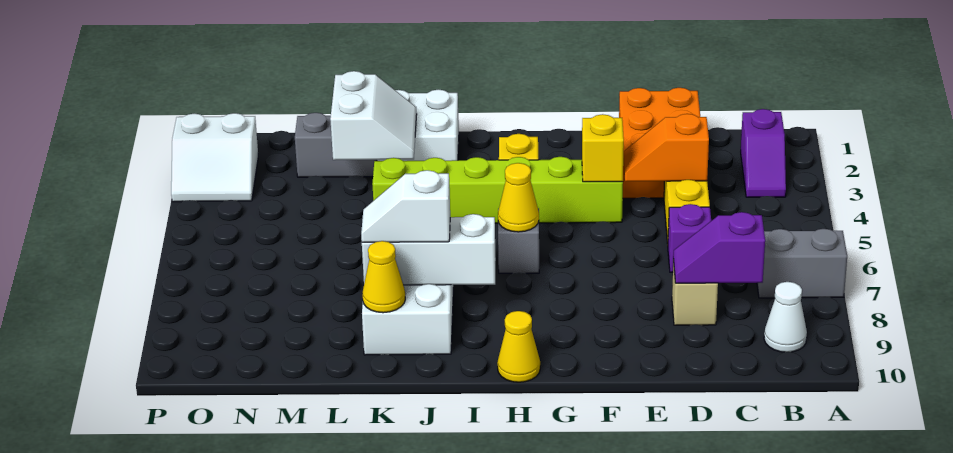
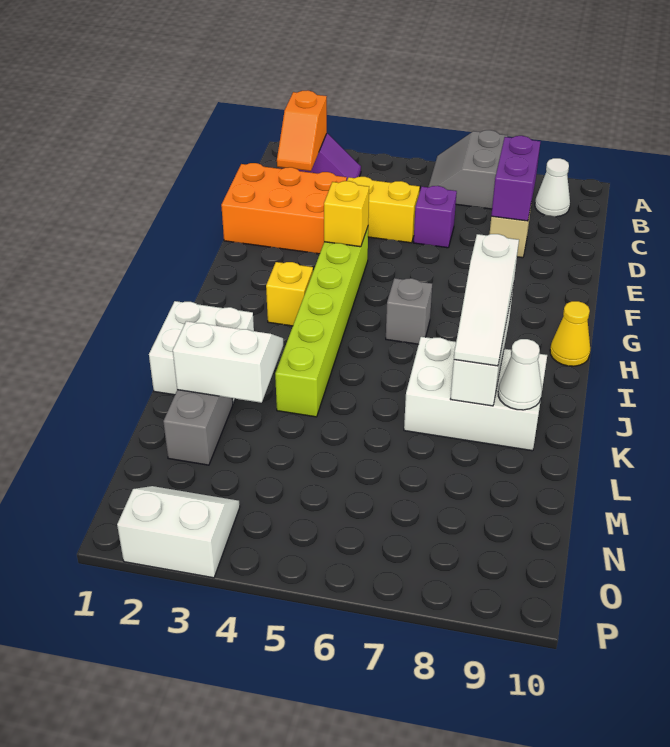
purple 1x2 slope [673,212,765,283] -> purple 1x2 brick [491,136,541,221]
orange 1x2 slope [624,114,709,181] -> orange 1x2 slope moved to [277,90,327,171]
yellow 1x1 cone [498,163,539,232] -> none
white 1x2 slope [361,170,450,242] -> white 1x3 slope [454,234,519,366]
yellow 1x1 cone [362,241,405,313] -> white 1x1 cone [498,339,542,410]
white 2x2 slope [171,113,258,202] -> white 2x2 slope turned to [117,486,240,578]

